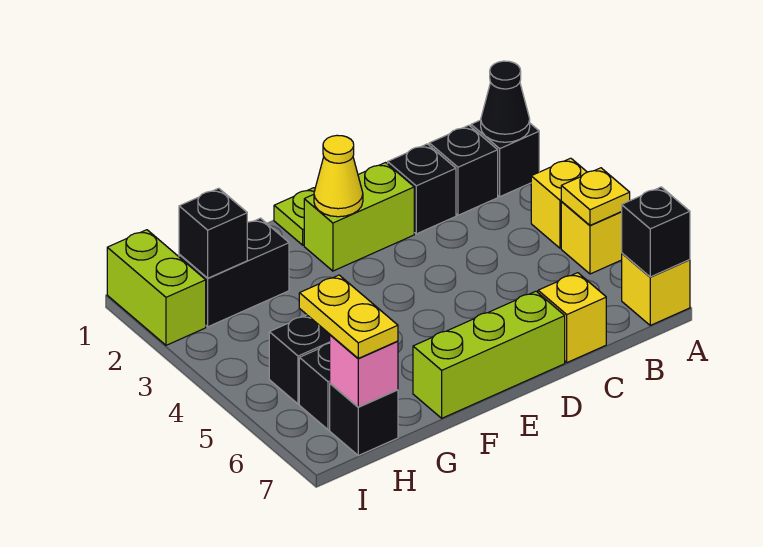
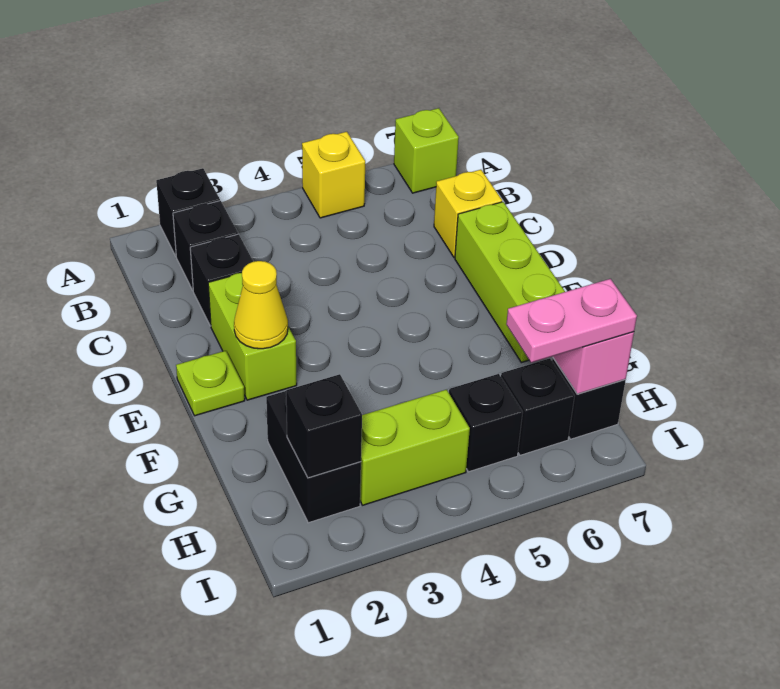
black 1x1 cone [481,61,530,142] -> none
yellow 1x1 brick [531,158,587,248] -> none
yellow 1x1 plate [561,168,630,225] -> none
yellow 1x1 brick [622,253,690,325] -> lime 1x1 brick [394,108,459,193]
black 1x1 brick [622,187,690,277] -> none
yellow 1x2 plate [299,275,398,358] -> pink 1x2 plate [506,279,637,363]
lime 1x2 brick [107,230,206,345] -> lime 1x2 brick moved to [360,390,470,505]

